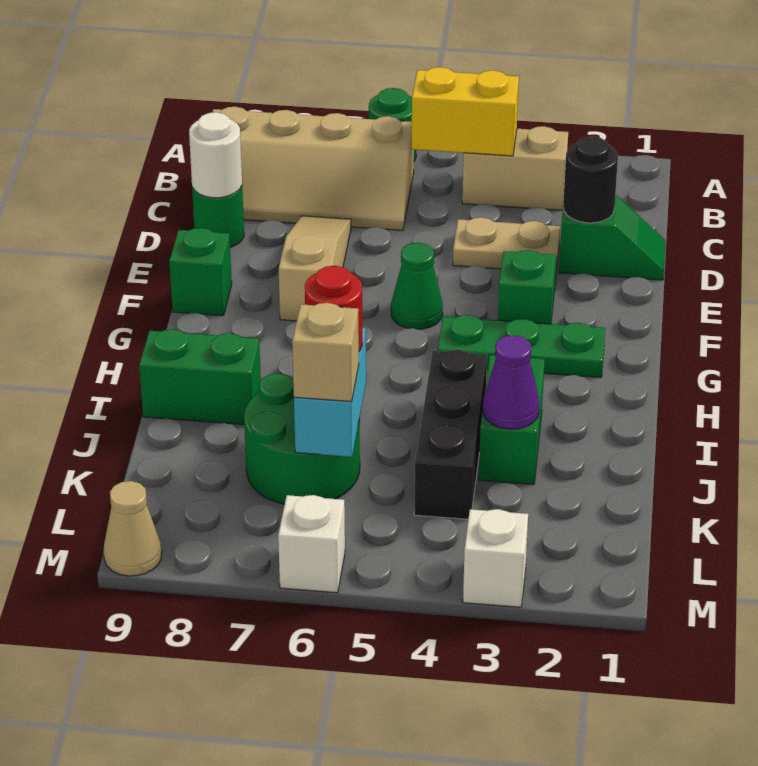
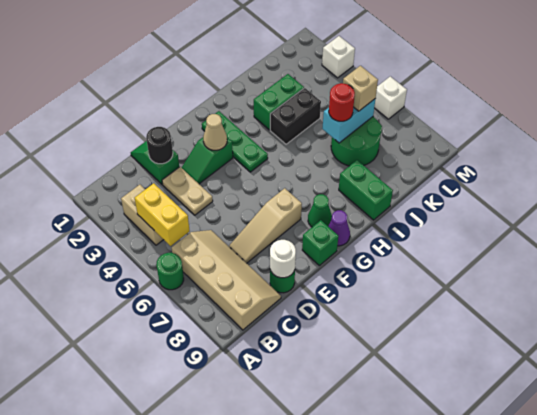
green 1x1 cone [391,243,443,329] -> green 1x1 cone moved to [308,194,332,227]
black 1x3 brick [414,350,487,519] -> black 1x2 brick [270,88,321,144]
purple 1x1 cone [483,335,539,429] -> purple 1x1 cone moved to [328,210,350,246]
tan 1x1 cone [104,481,162,576] -> tan 1x1 cone moved to [203,114,227,150]

